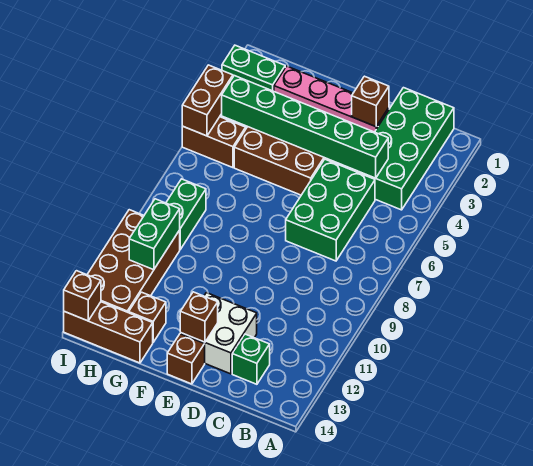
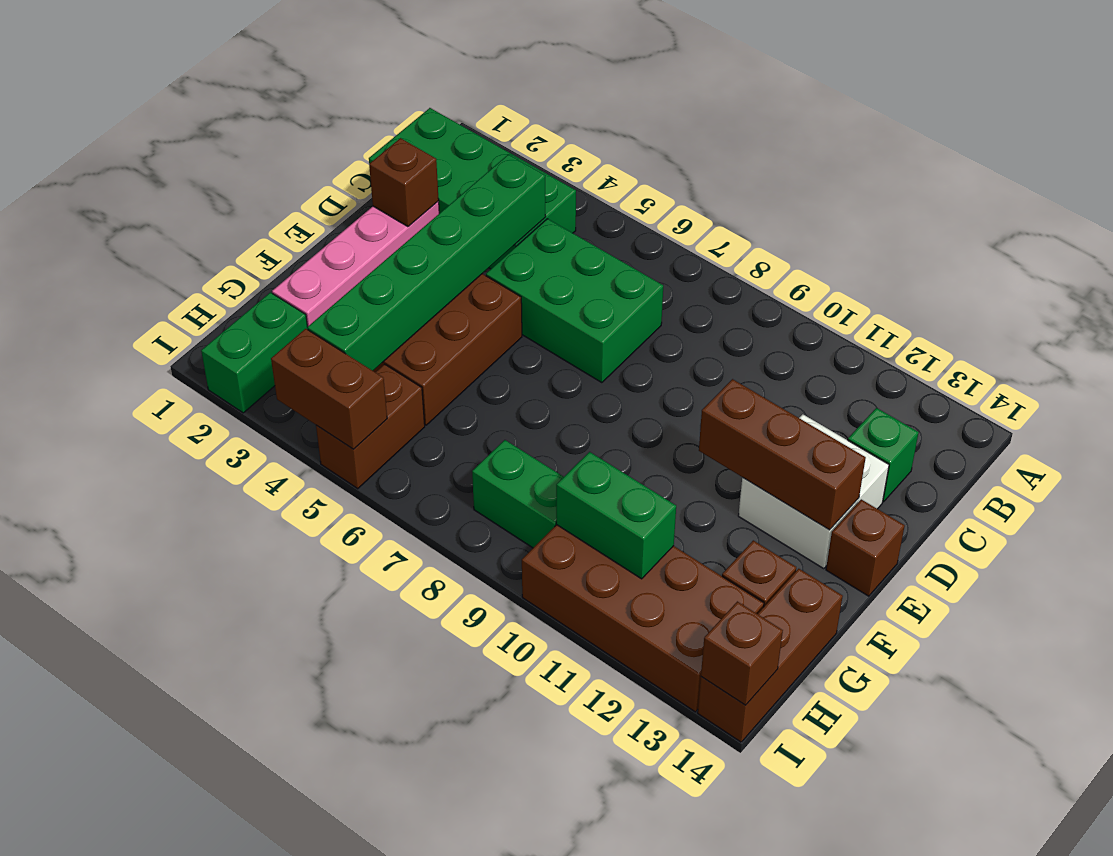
brown 1x1 brick [180,292,218,342] -> brown 1x3 brick [699,379,866,530]

